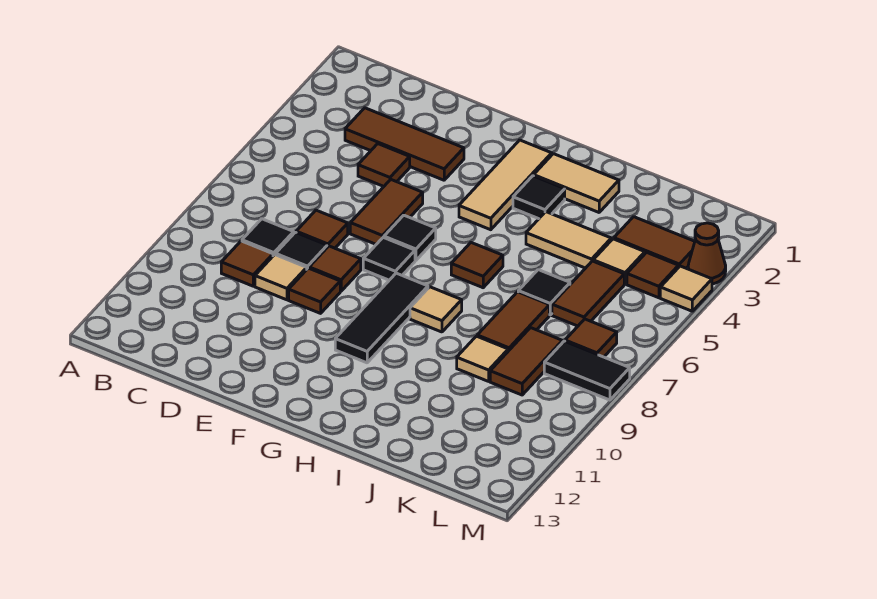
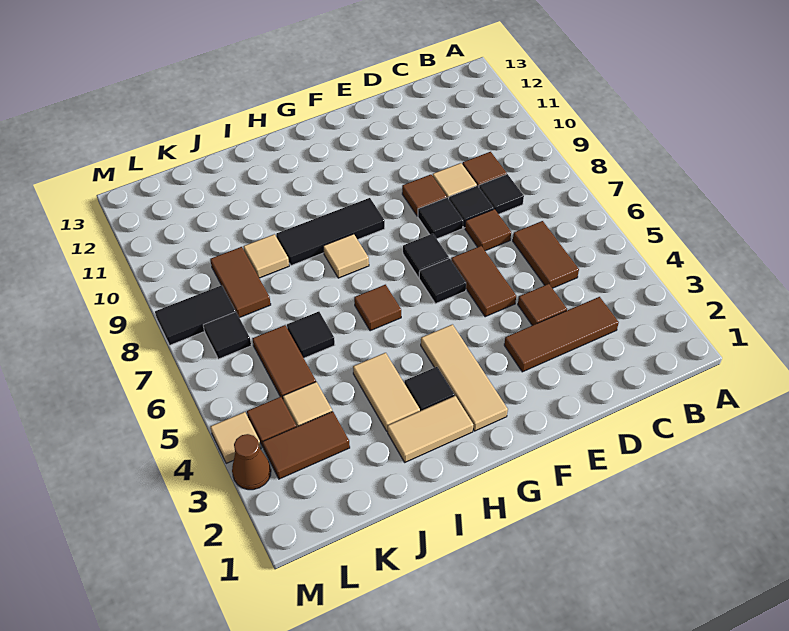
brown 1x1 tile [309,246,361,291] -> black 1x1 tile [418,198,463,239]
black 1x3 tile [335,273,428,363] -> black 1x3 tile turned to [276,198,385,266]
tan 1x2 tile [526,212,611,268] -> tan 1x2 tile turned to [353,353,420,431]
brown 1x2 tile [477,292,549,351] -> brown 1x2 tile moved to [513,221,579,288]
brown 1x1 tile [565,319,617,357] -> black 1x1 tile [203,312,251,359]

